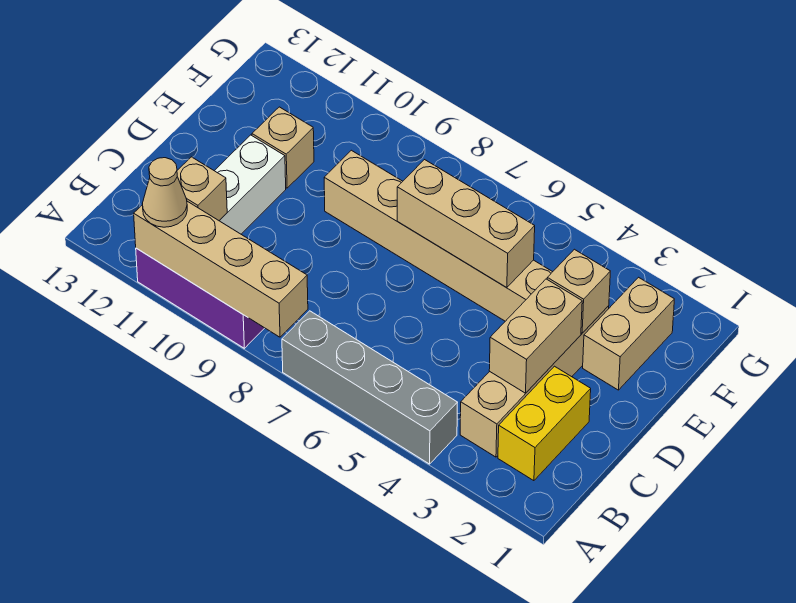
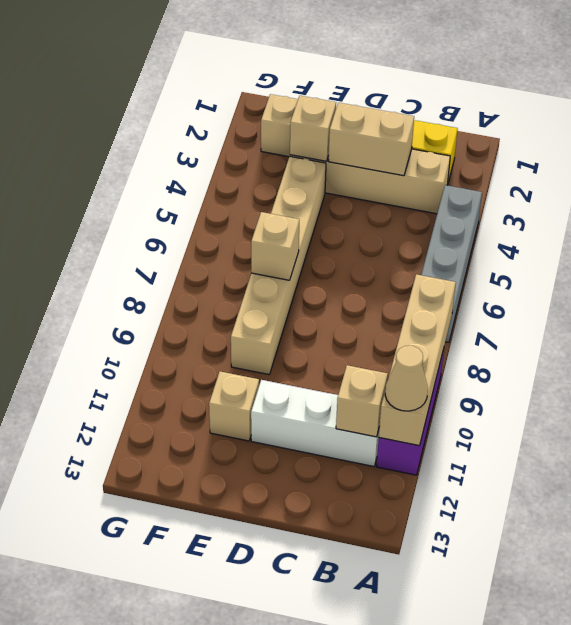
tan 1x3 brick [397,160,535,288] -> tan 1x1 brick [251,212,299,280]

